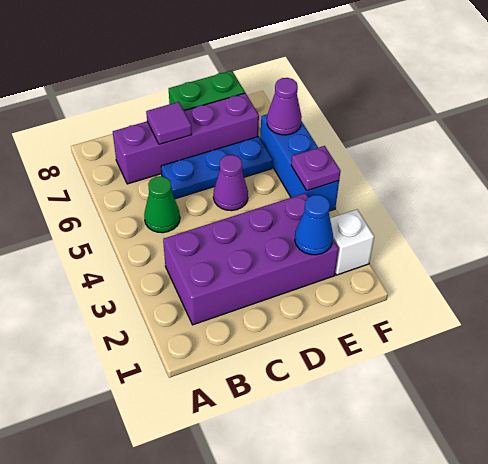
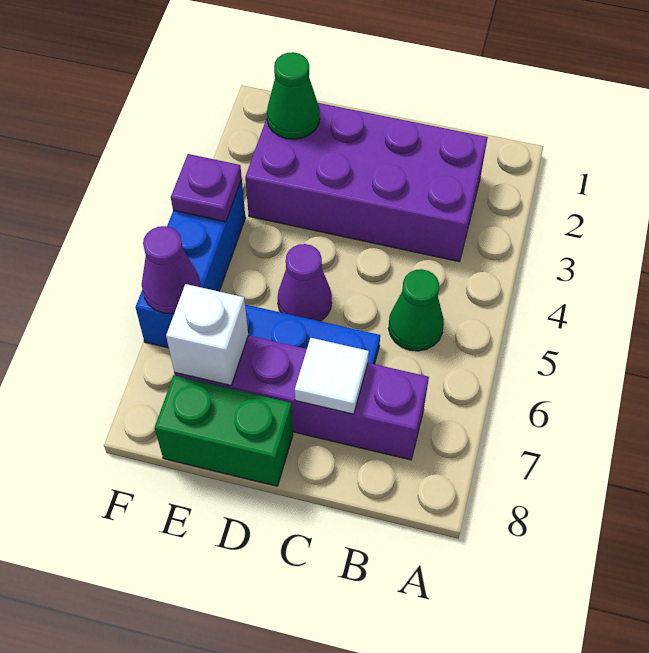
purple 1x1 tile [146,102,192,144] -> white 1x1 tile [295,338,369,414]
blue 1x1 cone [295,195,333,255] -> green 1x1 cone [267,52,320,139]
white 1x1 brick [330,209,374,275] -> white 1x1 brick moved to [166,284,248,385]

